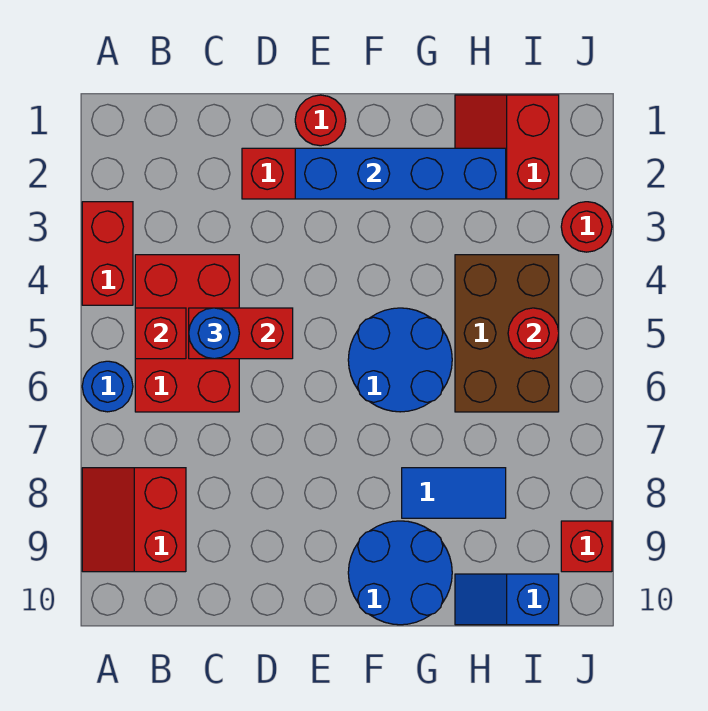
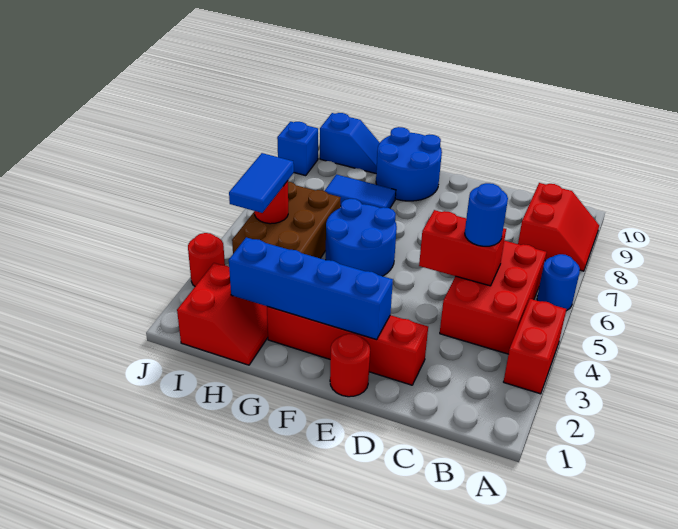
red 1x1 brick [135,308,186,359] -> none
none -> blue 1x2 tile [229,153,294,213]
red 1x1 brick [561,521,612,572] -> blue 1x1 brick [277,122,318,176]

